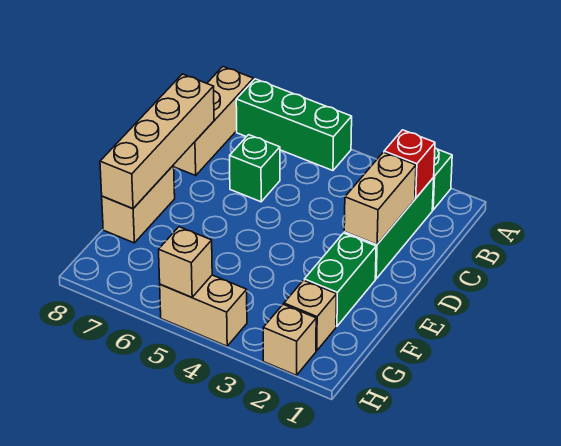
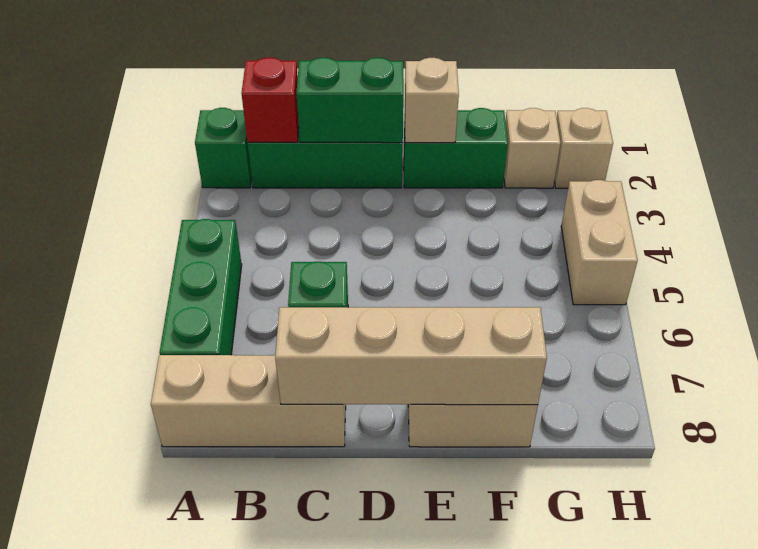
tan 1x2 brick [344,152,416,245] -> green 1x2 brick [296,58,404,143]
tan 1x1 brick [159,227,212,297] -> tan 1x1 brick moved to [405,58,459,143]

